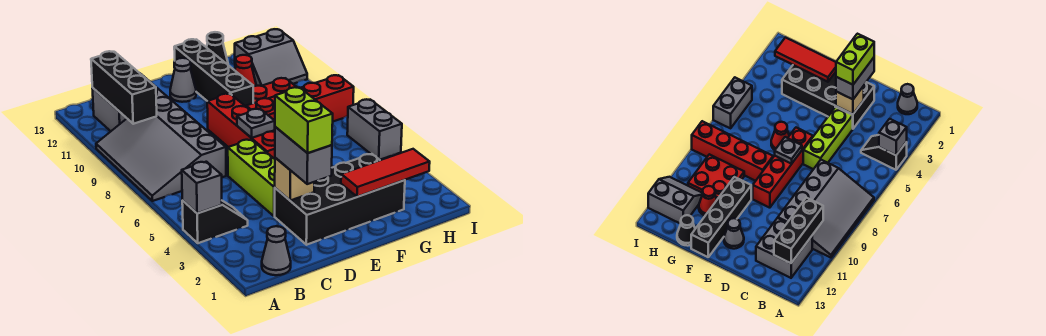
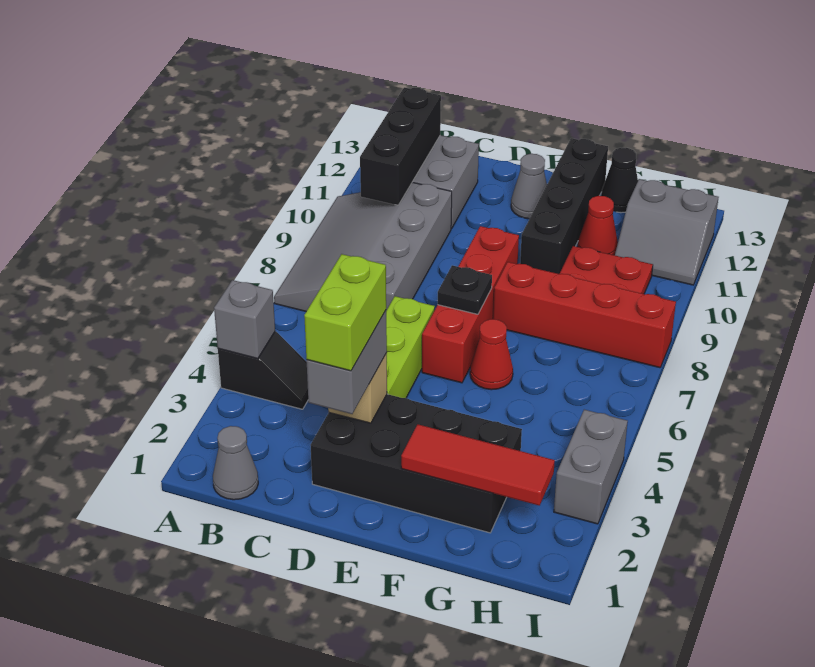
grey 1x1 plate [237,109,275,138] -> black 1x1 plate [438,265,492,314]
grey 1x2 brick [347,99,402,160] -> grey 1x2 brick moved to [554,410,628,524]

